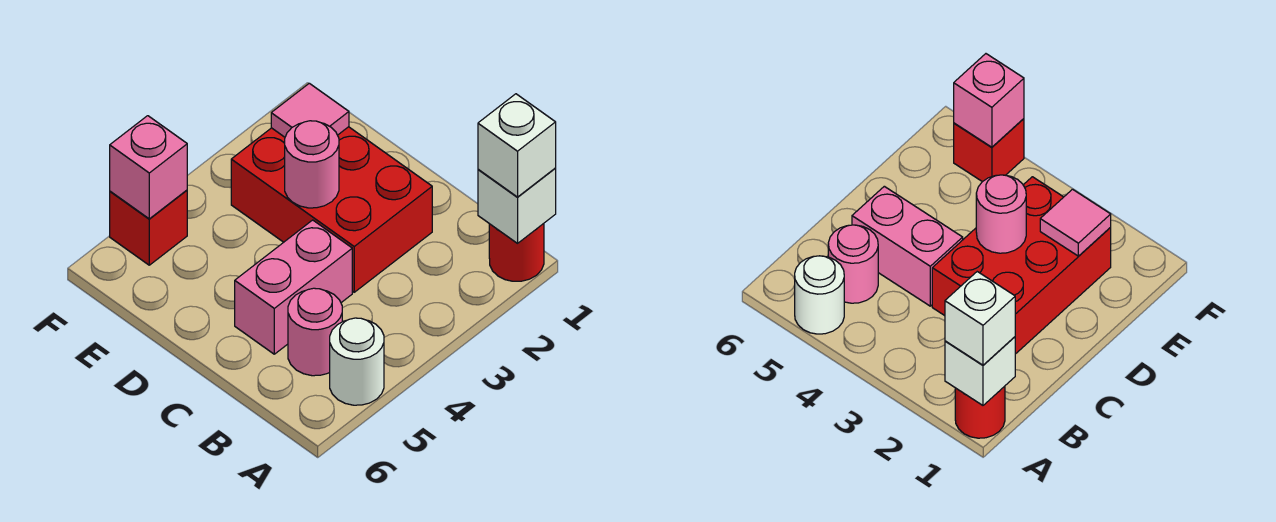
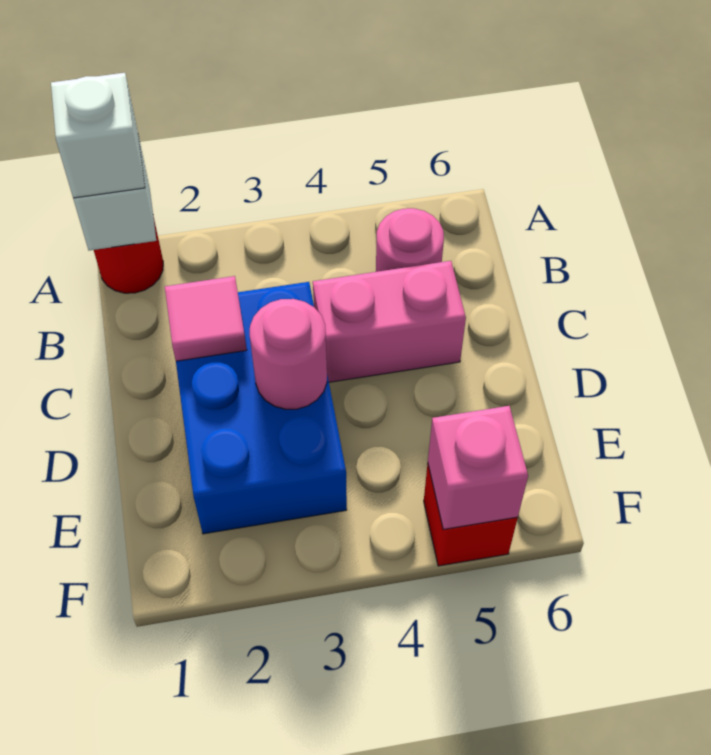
white 1x1 round brick [330,318,384,405] -> none
red 2x3 brick [231,127,432,292] -> blue 2x3 brick [176,282,347,534]
pink 1x1 tile [271,83,349,137] -> pink 1x1 tile moved to [165,276,247,361]

